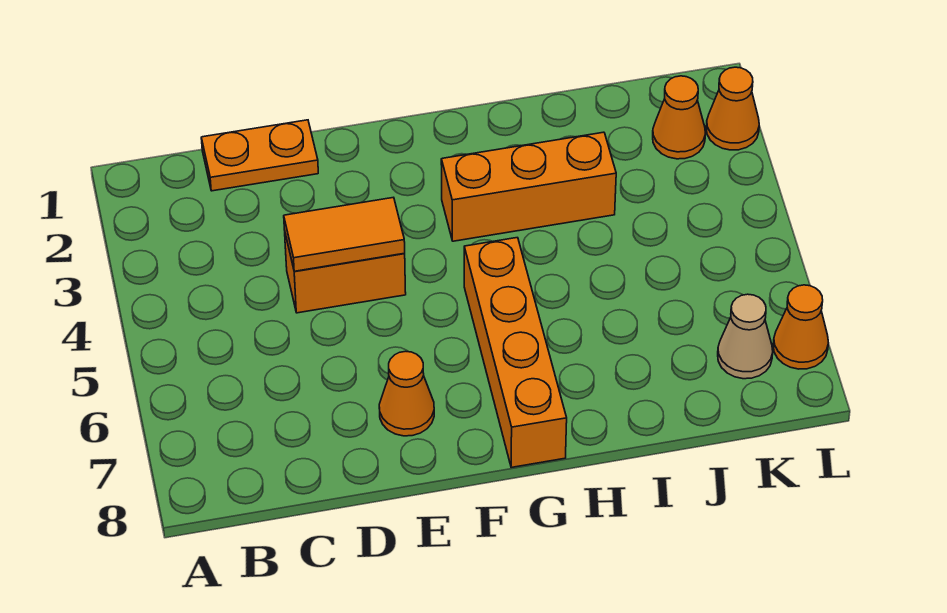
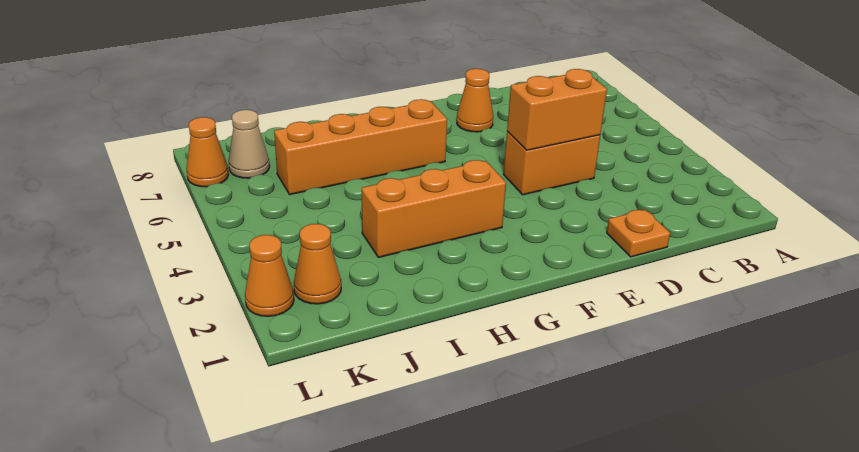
orange 1x2 plate [201,120,318,191] -> orange 1x1 plate [607,210,670,257]
orange 1x2 tile [284,197,405,271] -> orange 1x2 brick [507,69,607,150]
orange 1x4 brick [464,238,567,468] -> orange 1x4 brick turned to [274,99,447,195]

